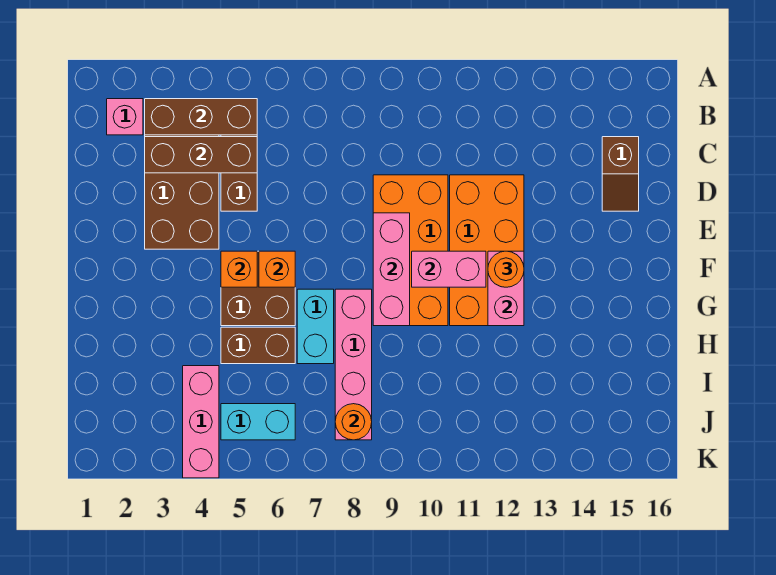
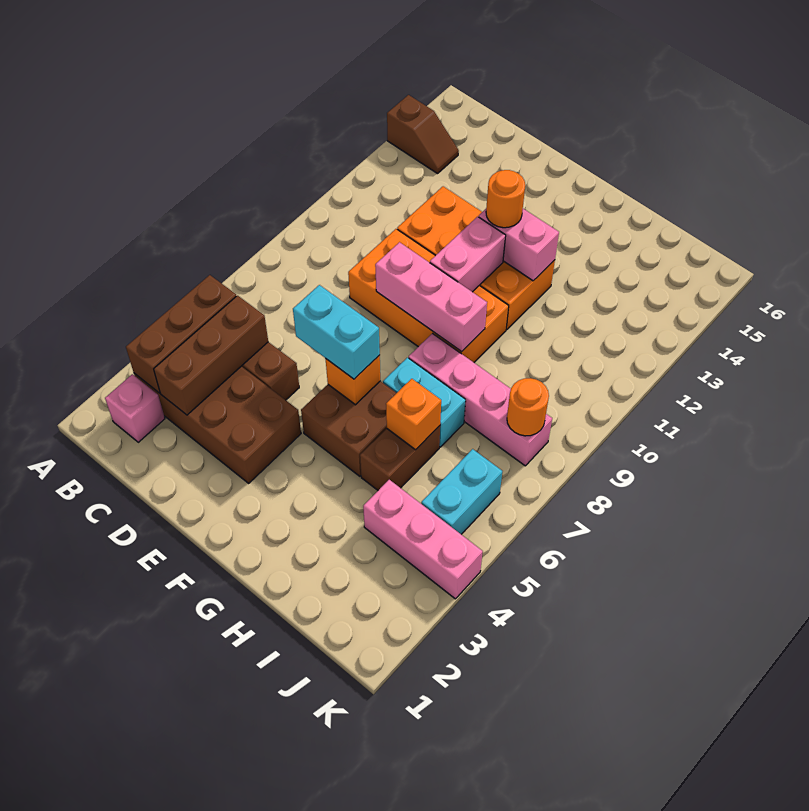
brown 1x2 slope [602,137,639,211] -> brown 1x2 slope moved to [387,95,459,174]
none -> cyan 1x2 brick [293,285,380,379]
orange 1x1 brick [221,251,257,287] -> orange 1x1 brick moved to [386,379,441,450]

